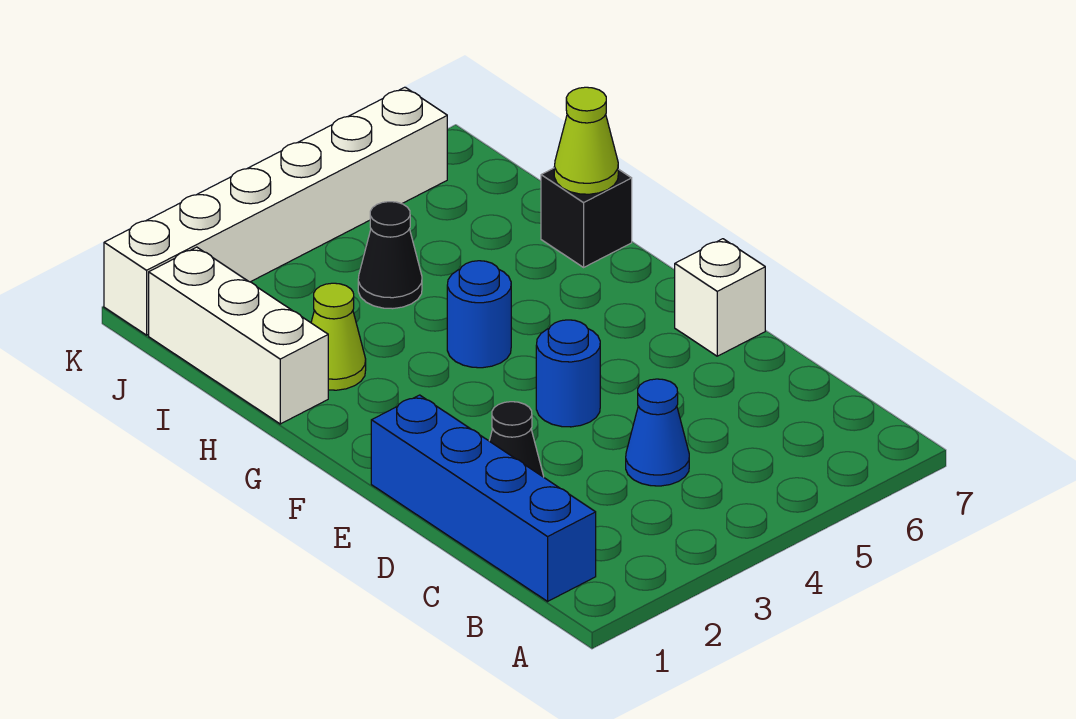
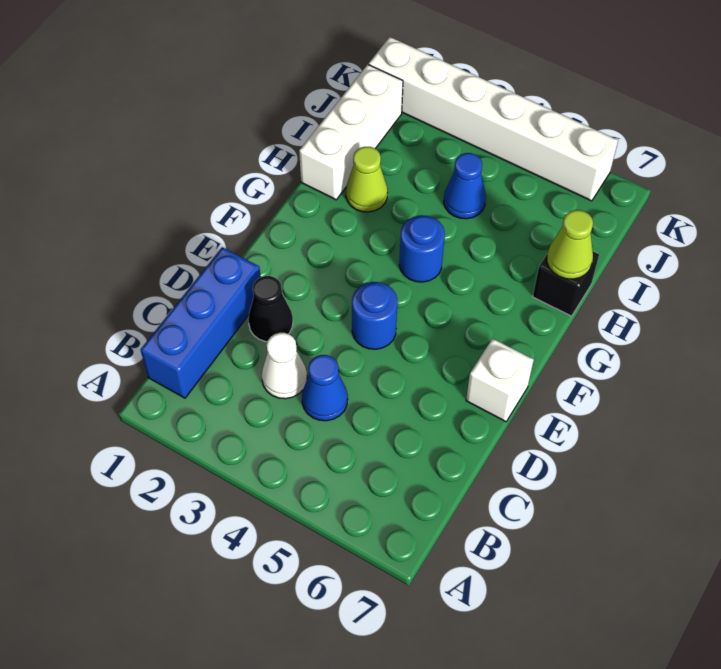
blue 1x4 brick [371,395,596,601] -> blue 1x3 brick [141,247,261,398]
none -> white 1x1 cone [262,333,307,399]
black 1x1 cone [358,202,422,309] -> blue 1x1 cone [444,153,486,219]

